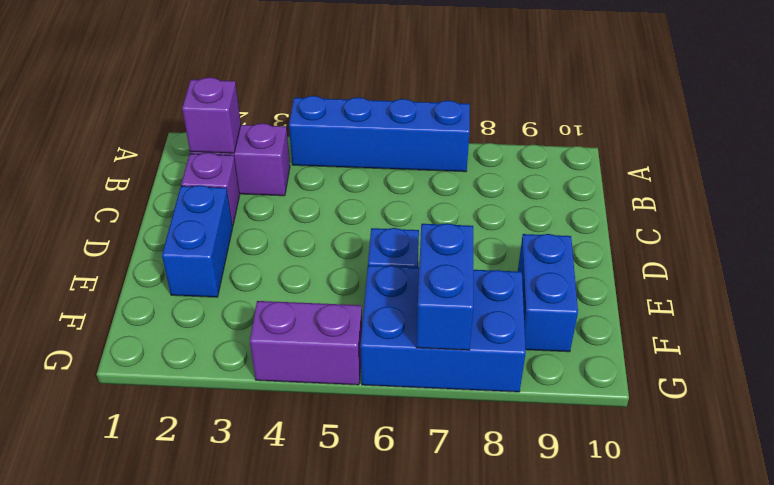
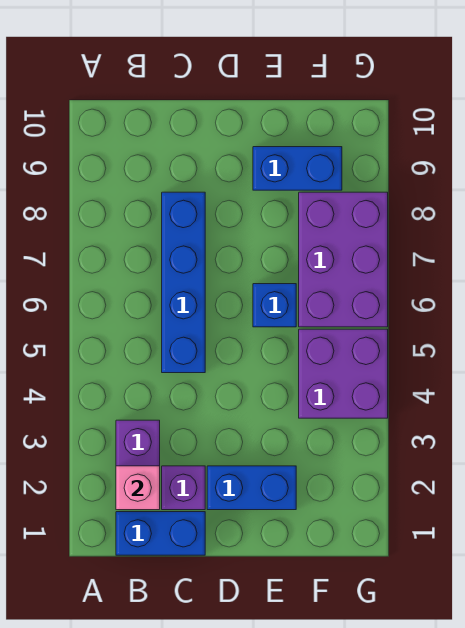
blue 1x4 brick [289,96,470,172] -> blue 1x4 brick moved to [162,192,205,373]
purple 1x1 brick [182,77,241,153] -> pink 1x1 brick [116,466,160,510]
blue 2x3 brick [360,265,526,392] -> purple 2x3 brick [299,192,388,327]
blue 1x2 brick [416,223,473,350] -> blue 1x2 brick moved to [116,512,205,555]
purple 1x2 brick [250,301,362,385] -> purple 2x2 brick [299,329,388,418]

